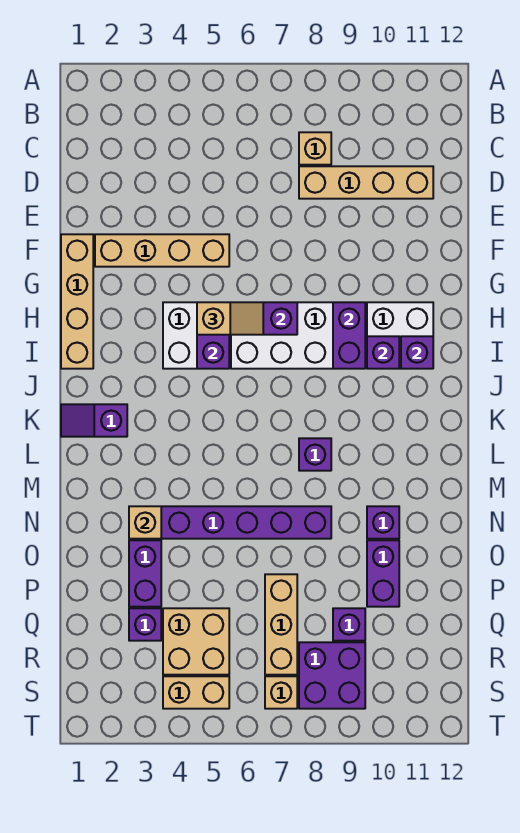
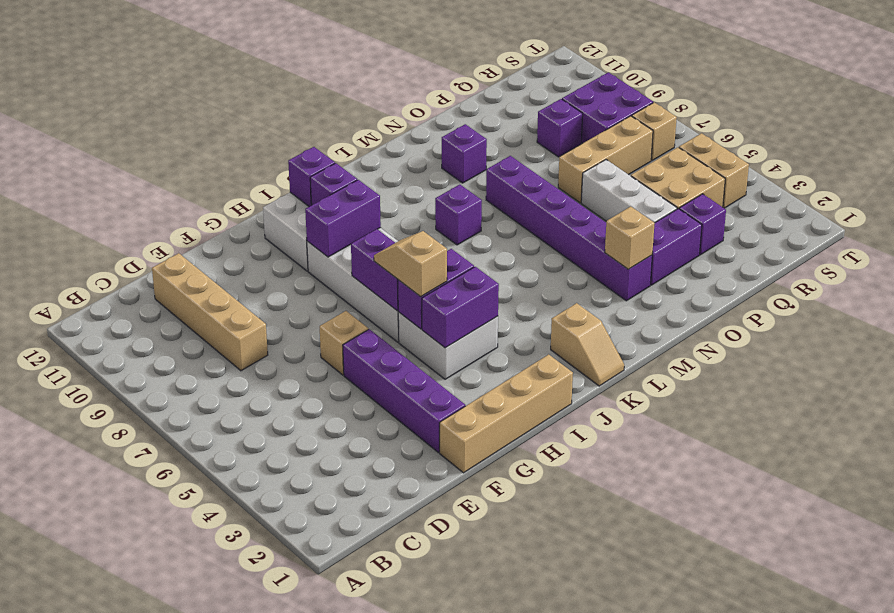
tan 1x1 brick [299,132,331,165] -> tan 1x1 brick moved to [320,311,368,375]
tan 1x4 brick [95,234,229,267] -> purple 1x4 brick [343,329,465,453]
purple 1x2 slope [61,404,127,437] -> tan 1x2 slope [551,303,624,386]
purple 1x2 brick [367,540,399,607] -> purple 1x2 brick moved to [422,267,499,348]
none -> white 1x3 brick [581,160,677,223]

